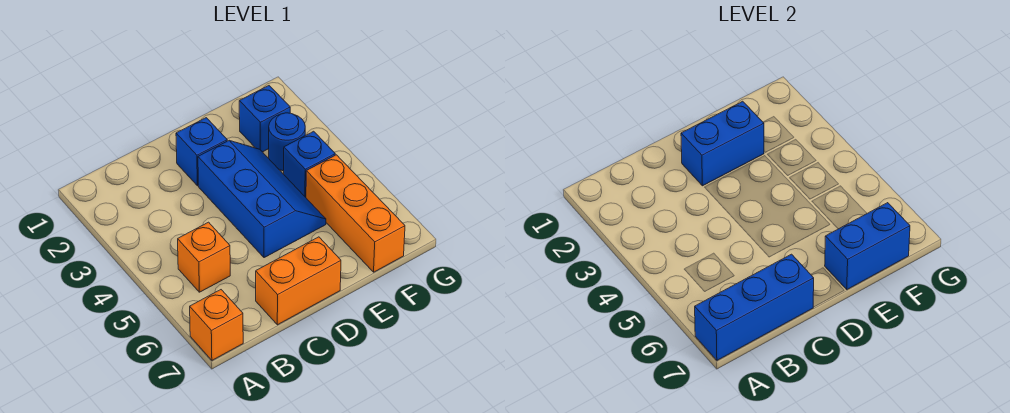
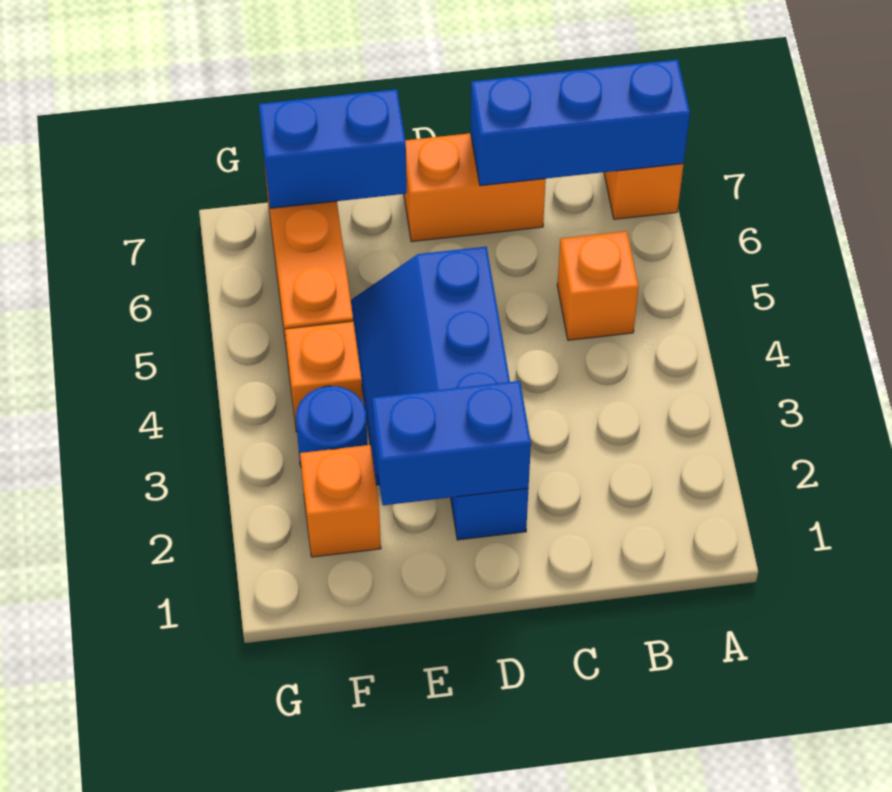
blue 1x1 brick [239,86,290,152] -> orange 1x1 brick [300,445,381,557]
blue 1x1 brick [284,131,335,197] -> orange 1x1 brick [285,321,363,432]

